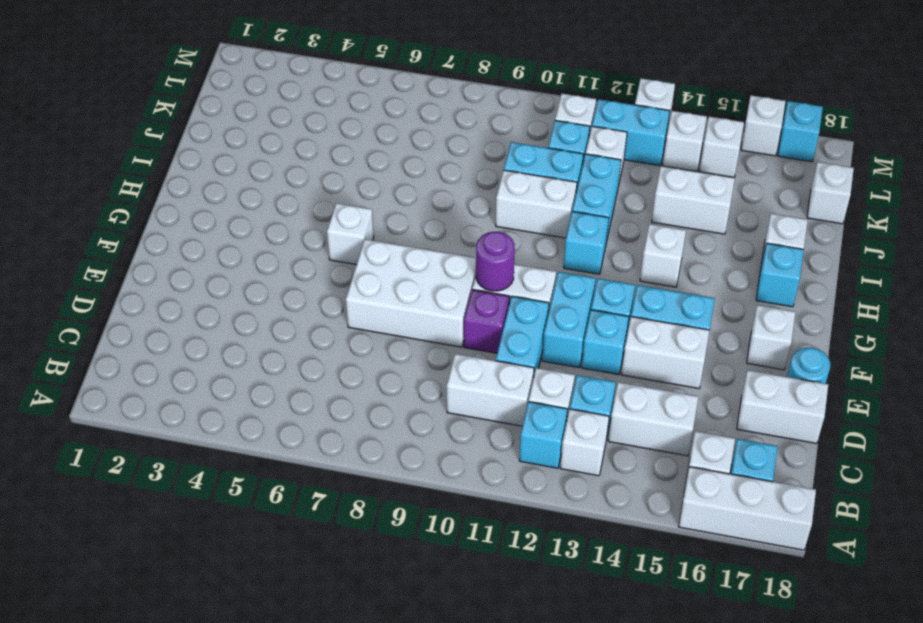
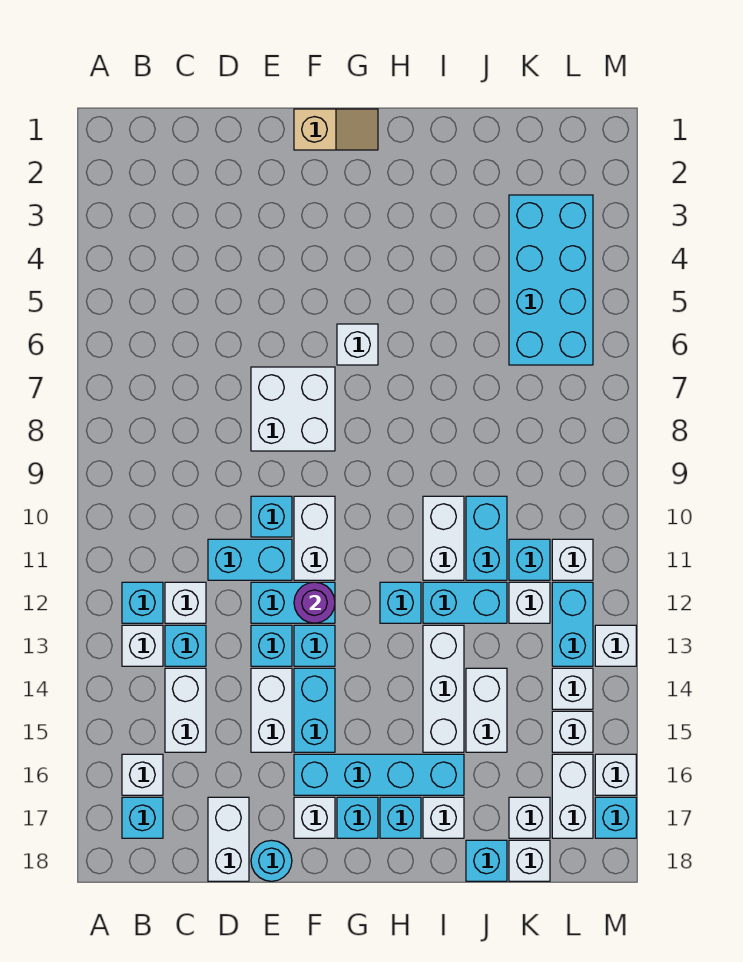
white 1x3 brick [679,467,816,550] -> white 1x3 brick moved to [423,625,464,752]
white 1x2 brick [447,354,534,426] -> white 1x2 brick moved to [552,754,593,838]
white 2x3 brick [346,239,476,347] -> white 2x2 brick [251,367,335,451]
purple 1x1 brick [464,290,509,353] -> cyan 1x1 brick [251,496,292,537]
none -> tan 1x2 slope [294,109,378,150]
purple 1x1 round brick [476,232,515,291] -> purple 1x1 round brick moved to [294,582,335,623]
none -> cyan 1x4 brick [294,754,464,795]
none -> cyan 1x1 brick [337,797,378,838]
white 1x1 brick [640,224,686,287] -> white 1x1 brick moved to [509,797,550,838]
none -> cyan 1x1 brick [466,840,507,881]
none -> cyan 2x4 brick [509,195,593,365]

